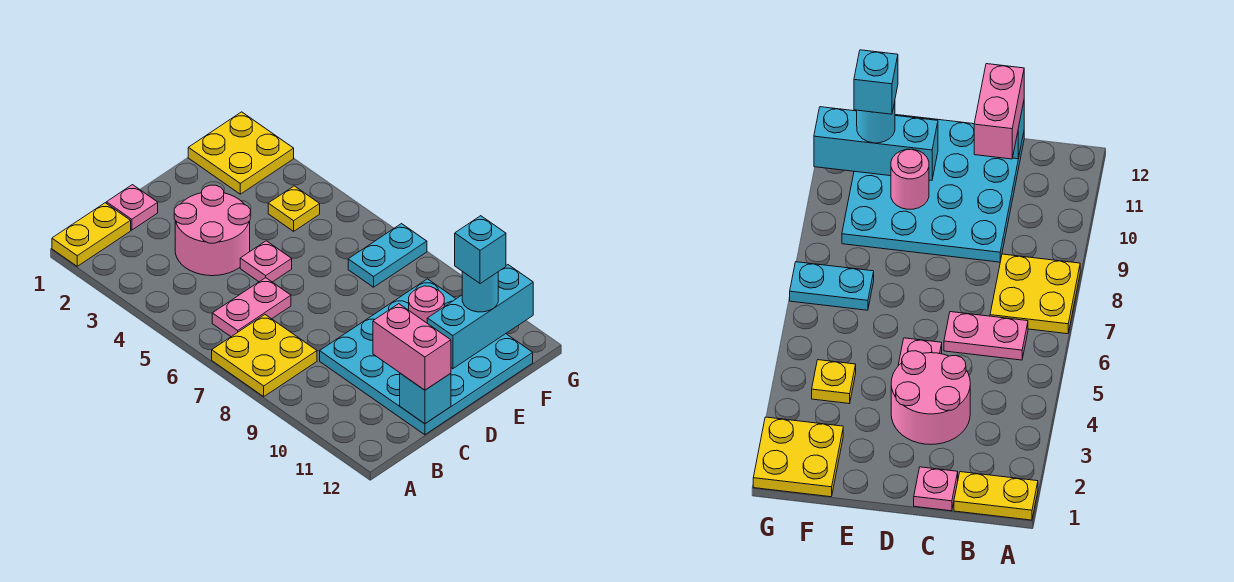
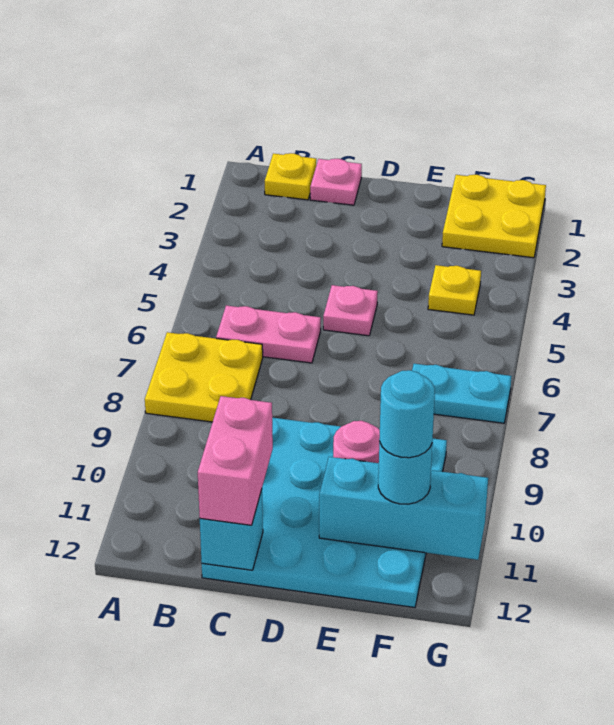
yellow 1x2 plate [52,203,131,266] -> yellow 1x1 plate [265,153,316,200]
pink 2x2 round brick [174,185,250,276] -> none
cyan 1x1 brick [455,216,506,284] -> cyan 1x1 round brick [380,370,435,458]

